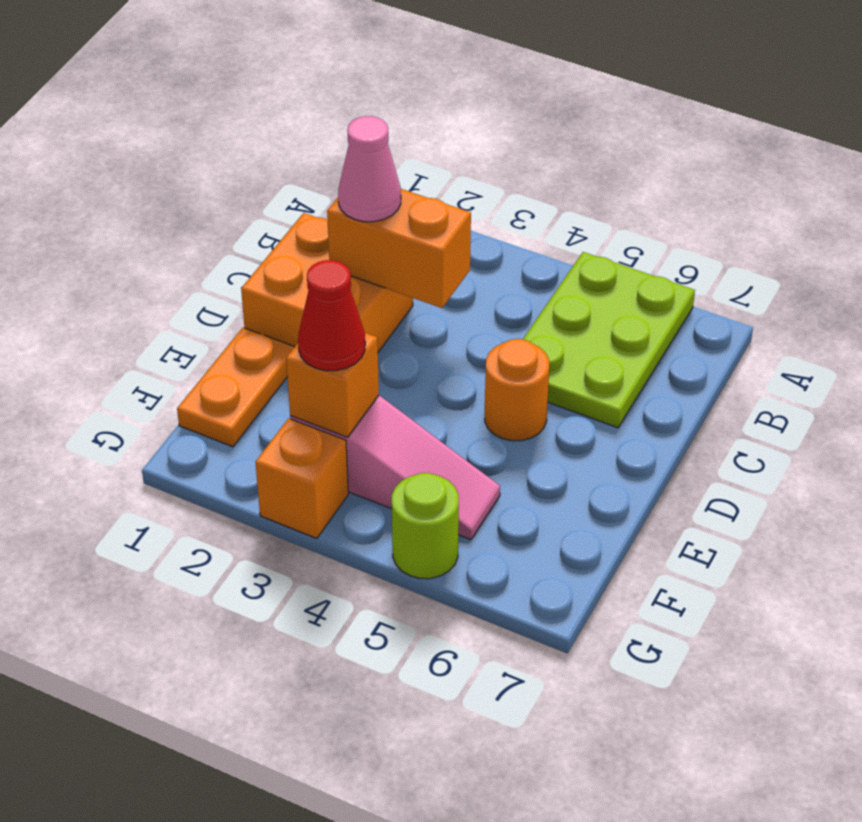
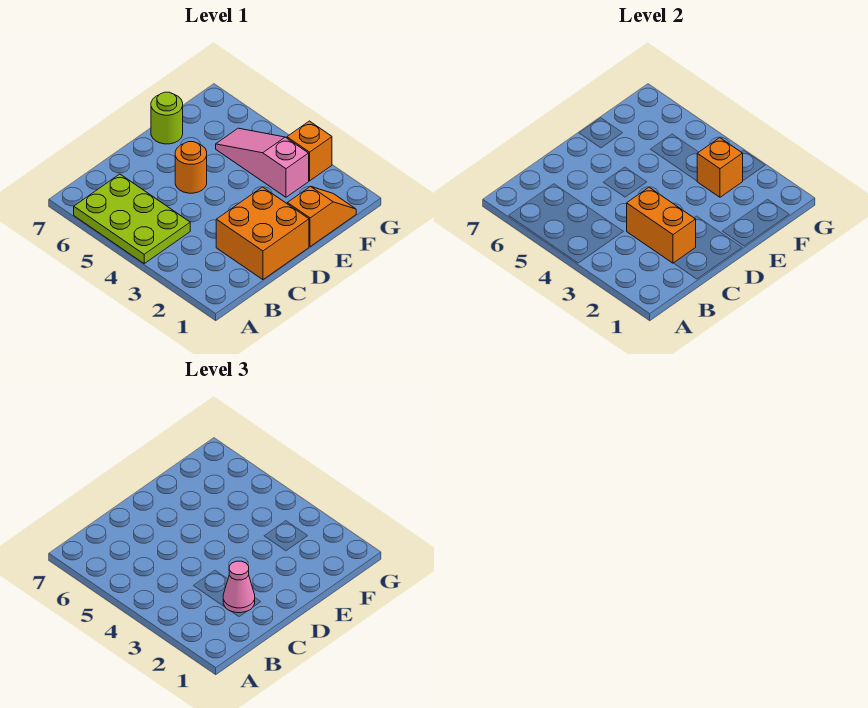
lime 2x3 plate [523,252,695,428] -> lime 2x3 plate turned to [74,174,190,264]
orange 1x2 plate [177,328,294,447] -> orange 1x2 slope [287,186,356,247]
red 1x1 cone [298,260,365,371] -> none
lime 1x1 round brick [392,473,459,579] -> lime 1x1 round brick moved to [151,92,183,144]

